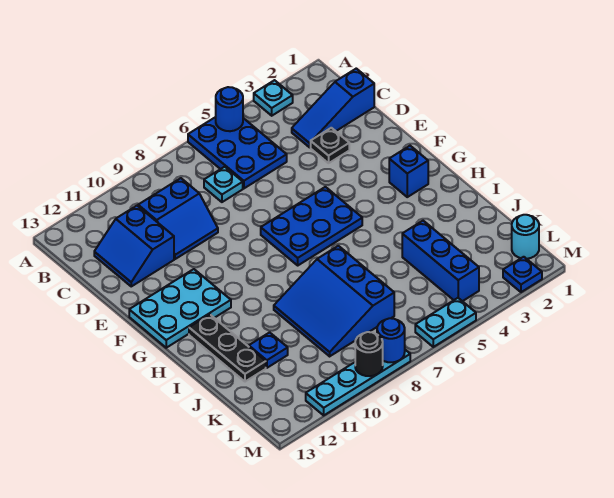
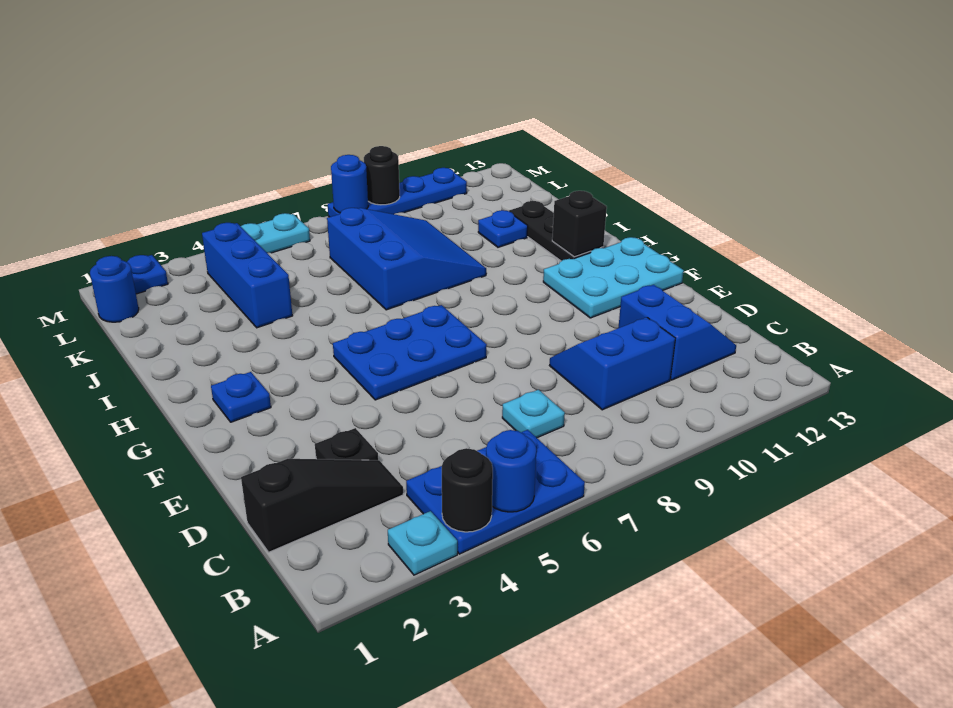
none -> black 1x1 round brick [442,448,493,532]
blue 2x3 plate [188,117,287,188] -> blue 2x3 plate turned to [406,430,585,554]
blue 1x3 slope [292,69,374,147] -> black 1x3 slope [241,459,403,552]
blue 1x1 brick [389,146,428,197] -> blue 1x1 plate [211,372,271,422]
none -> black 1x1 brick [552,191,607,257]
cyan 1x1 round brick [512,215,539,259] -> blue 1x1 round brick [90,256,139,322]
cyan 1x4 plate [306,350,410,415] -> blue 1x4 plate [328,168,467,217]

